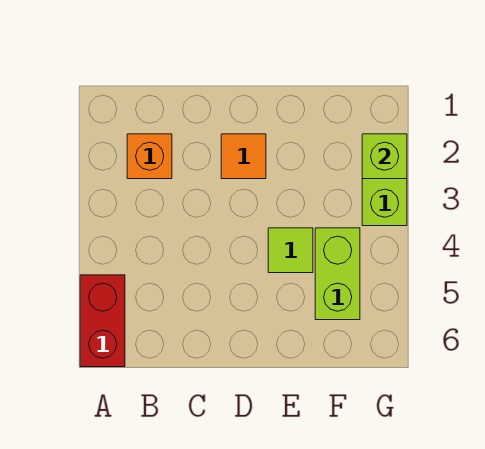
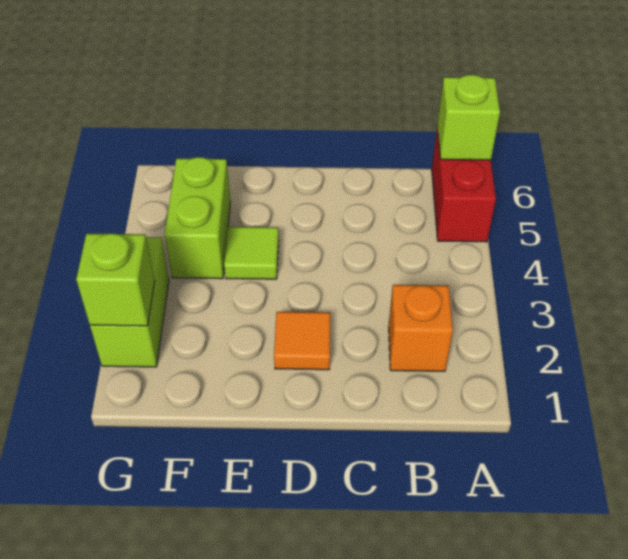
none -> lime 1x1 brick [437,75,500,160]

